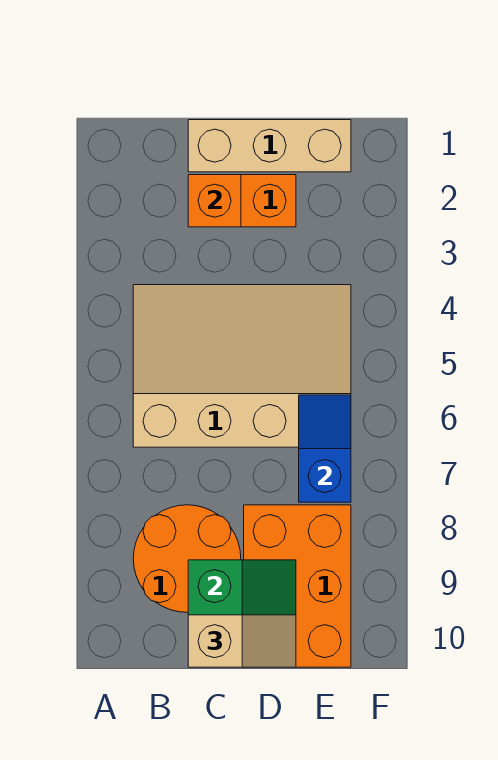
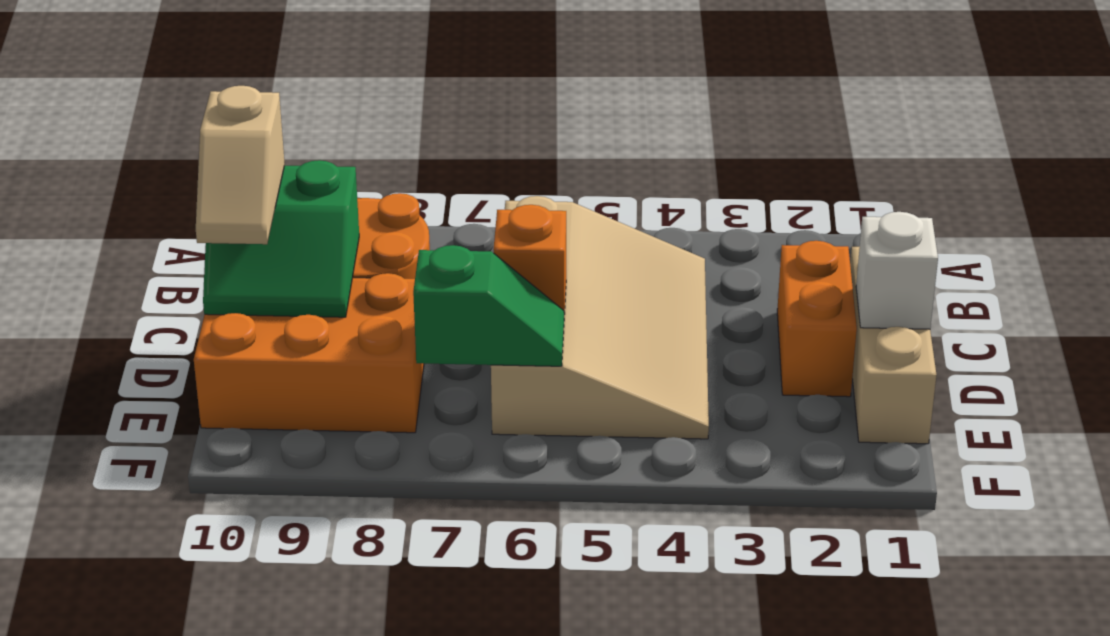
orange 1x1 brick [188,175,241,227] -> orange 1x1 brick moved to [493,205,566,315]
none -> white 1x1 brick [856,212,938,329]
blue 1x2 slope [299,395,351,502] -> green 1x2 slope [413,245,564,366]

